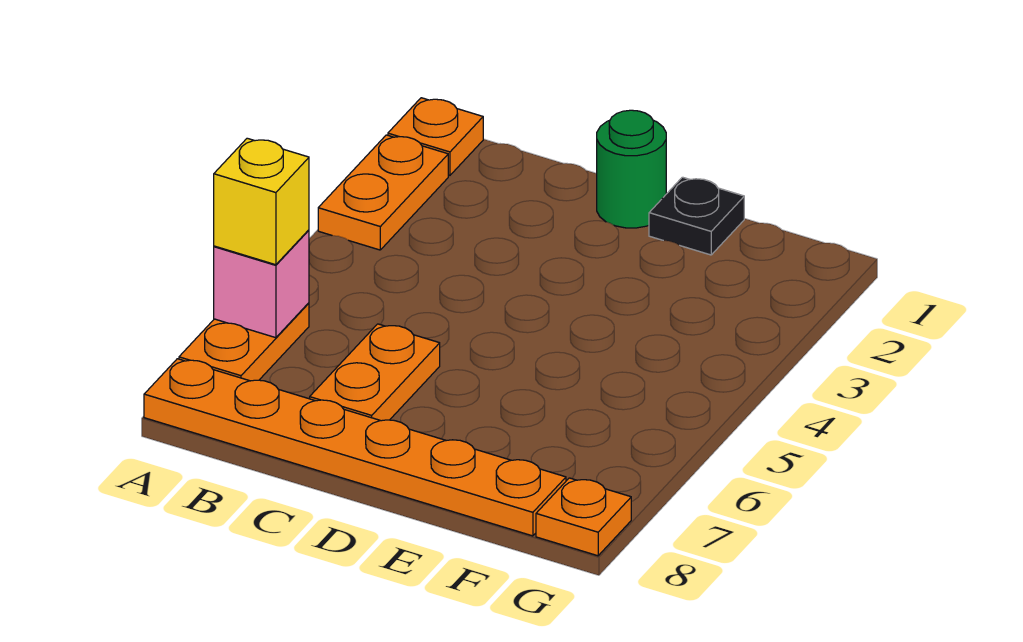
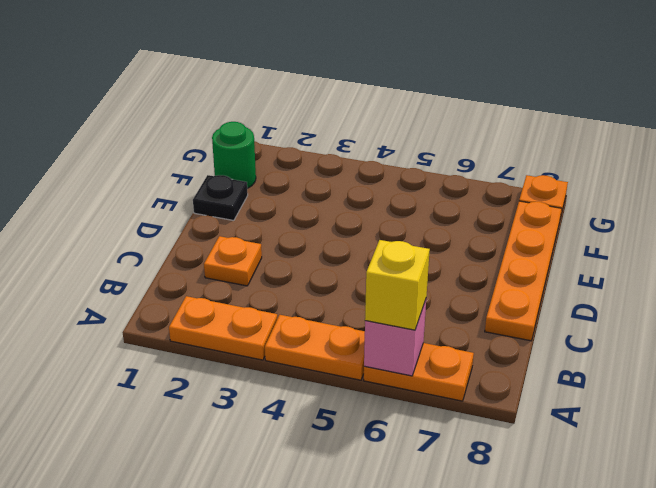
orange 1x1 plate [388,98,483,175] -> orange 1x1 plate moved to [204,236,262,286]
orange 1x6 plate [144,359,566,536] -> orange 1x4 plate [485,201,562,341]
orange 1x2 plate [310,324,440,421] -> orange 1x2 plate moved to [265,315,365,380]
green 1x1 round brick [597,110,666,228] -> green 1x1 round brick moved to [212,122,256,189]

